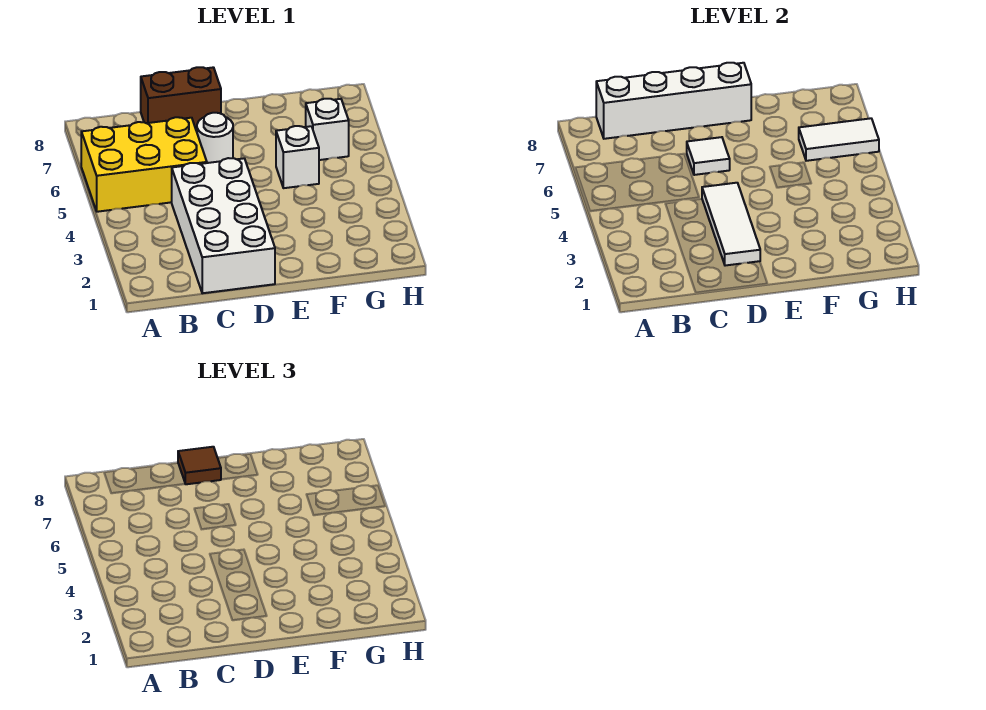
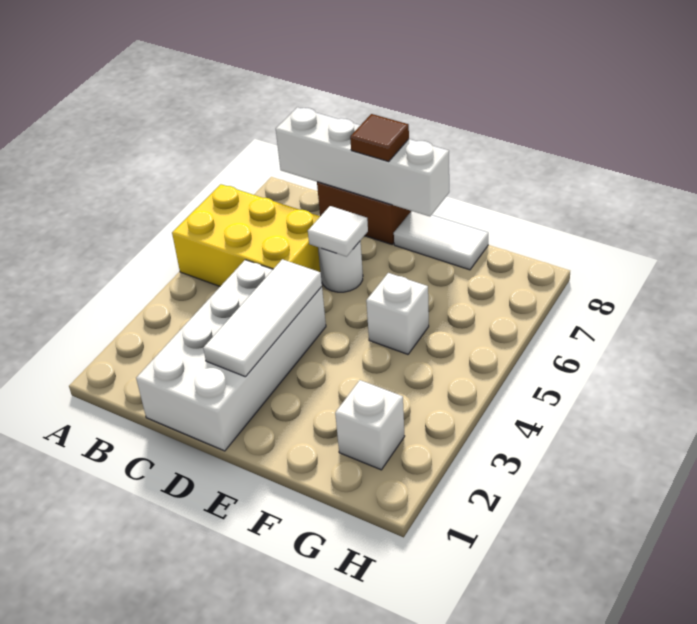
white 1x1 brick [306,99,349,160] -> white 1x1 brick moved to [335,380,405,470]
white 1x2 tile [799,118,879,161] -> white 1x2 tile moved to [394,211,488,270]

